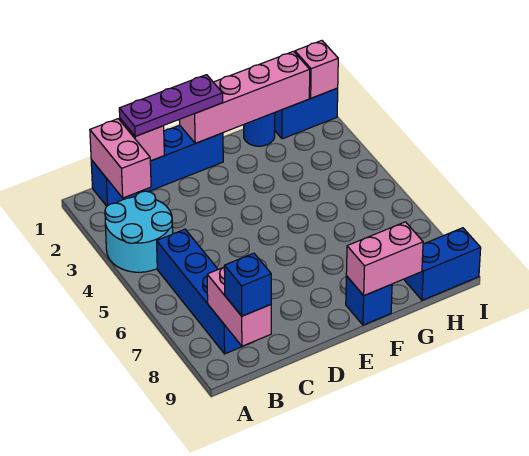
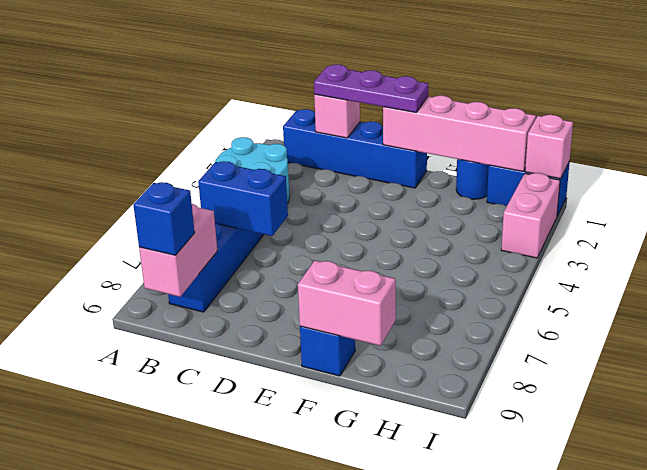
pink 1x2 brick [90,119,151,198] -> pink 1x2 brick moved to [501,173,560,258]
blue 1x2 brick [405,228,481,300] -> blue 1x2 brick moved to [198,161,288,236]

